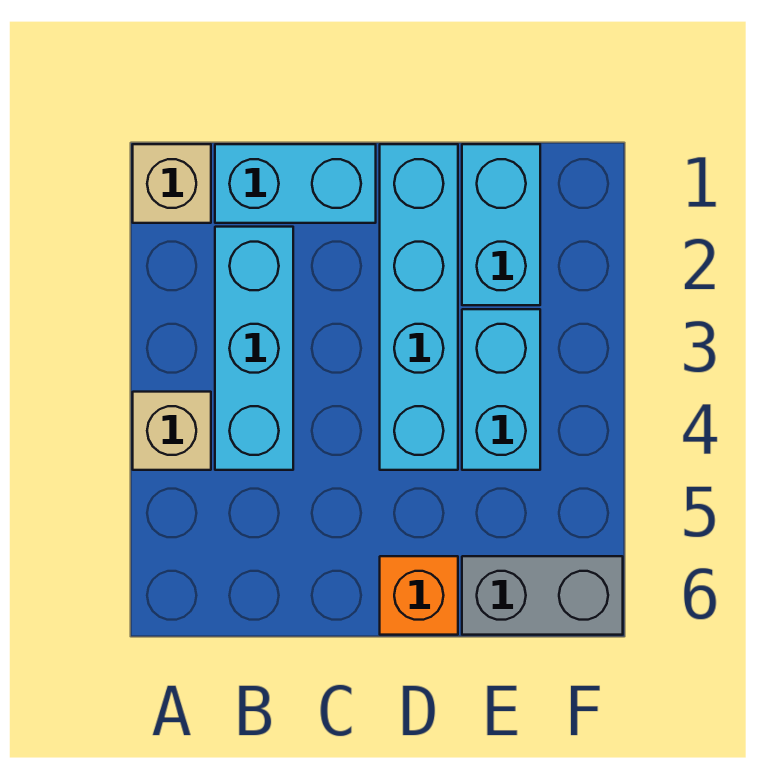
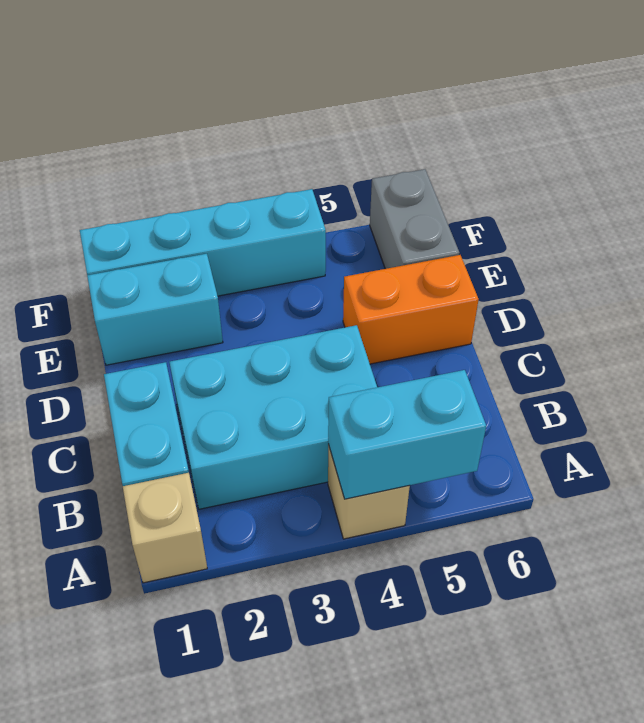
cyan 1x3 brick [215,227,293,470] -> cyan 2x3 brick [169,325,377,509]
cyan 1x4 brick [380,144,458,470] -> cyan 1x4 brick moved to [80,189,326,296]
orange 1x1 brick [380,556,458,635] -> orange 1x2 brick [343,255,479,364]
cyan 1x2 brick [462,309,540,470] -> cyan 1x2 brick moved to [328,370,486,499]

